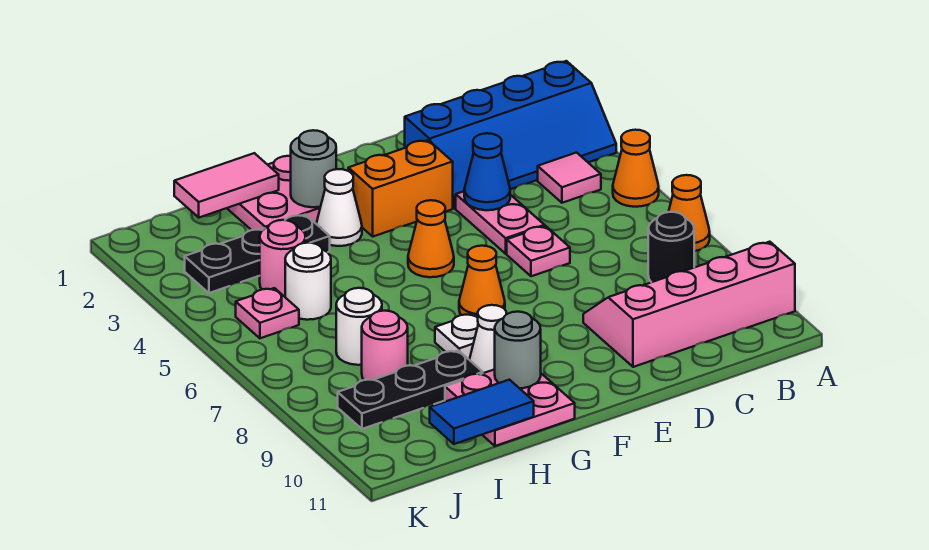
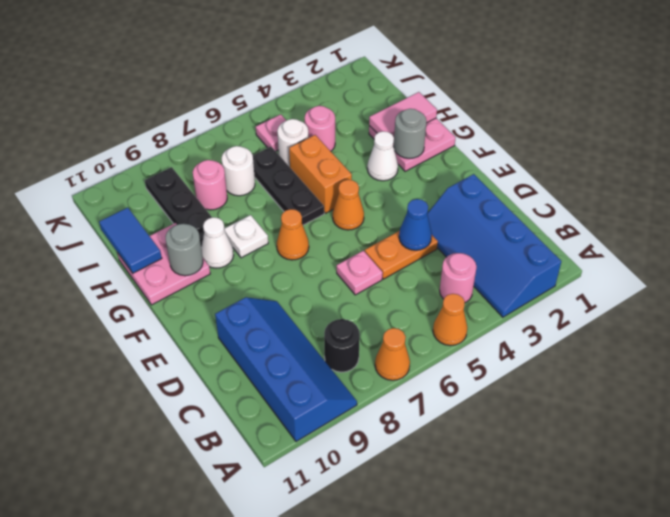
pink 2x4 slope [583,242,795,367] -> blue 2x4 slope [215,297,357,442]
pink 1x1 tile [538,153,601,203] -> pink 1x1 round brick [440,253,477,303]
pink 1x2 plate [456,191,545,254] -> orange 1x2 plate [365,231,438,279]
orange 1x2 brick [348,140,453,237] -> orange 1x2 brick moved to [289,135,352,213]
pink 1x2 tile [174,153,279,218] -> pink 1x2 tile turned to [369,92,437,137]
black 1x3 plate [185,215,330,293] -> black 1x3 plate moved to [253,147,324,225]

